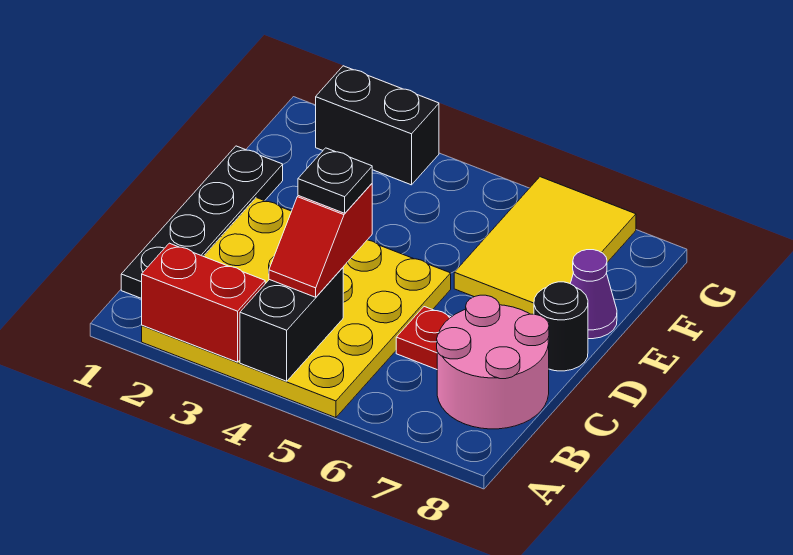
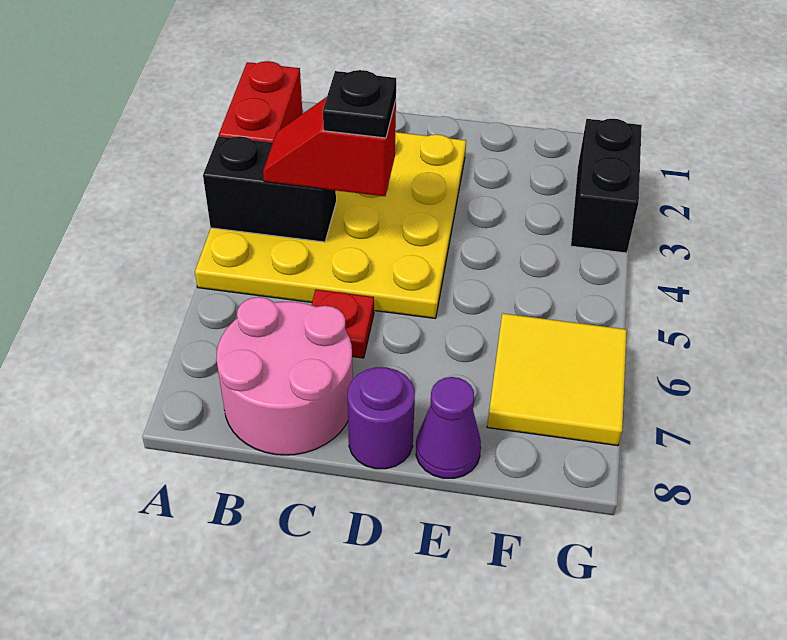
black 1x4 plate [121,146,283,299] -> none
black 1x1 round brick [534,282,588,371] -> purple 1x1 round brick [348,367,415,469]
yellow 2x3 tile [454,177,636,314] -> yellow 2x2 tile [487,313,627,446]

